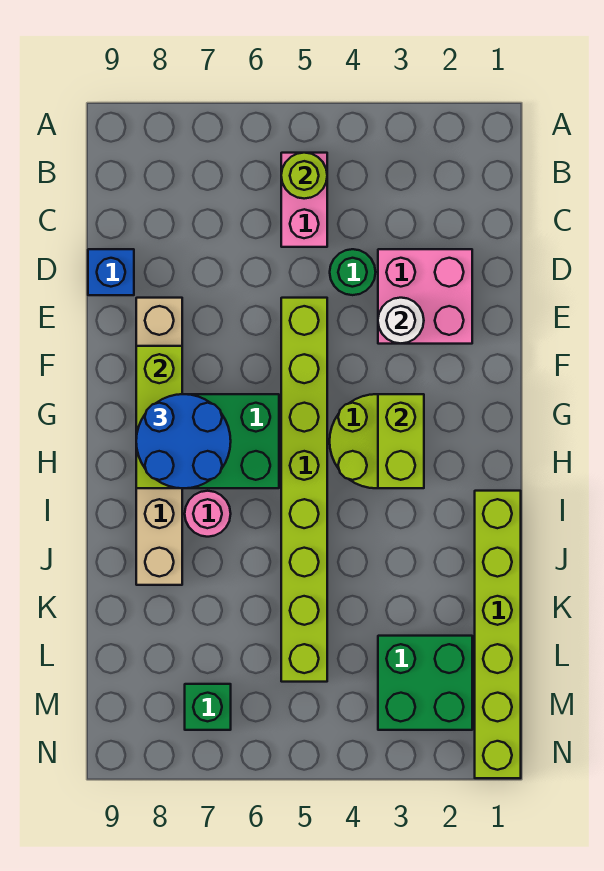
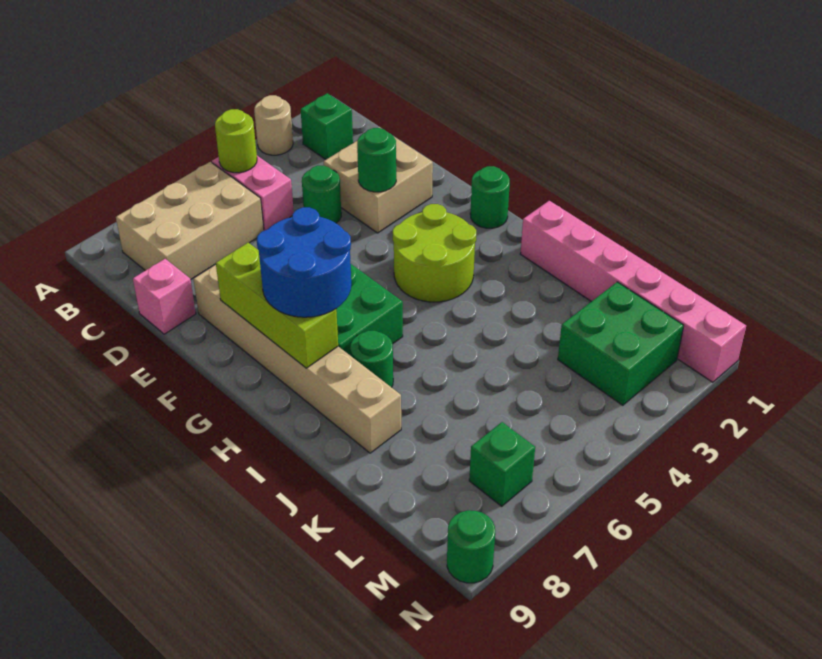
none -> tan 1x1 round brick [254,95,293,155]
none -> green 1x1 brick [301,93,353,159]
none -> tan 2x3 brick [116,162,264,279]
pink 2x2 brick [378,249,472,344] -> tan 2x2 brick [324,127,433,233]
blue 1x1 brick [88,249,134,295] -> pink 1x1 brick [133,259,196,334]
white 1x1 round brick [378,298,424,344] -> green 1x1 round brick [357,128,396,192]
lime 1x8 brick [281,298,327,682] -> none
none -> green 1x1 round brick [470,166,510,228]
lime 1x2 brick [378,394,424,488] -> none
lime 1x6 brick [475,491,521,778] -> pink 1x6 brick [520,201,746,382]
pink 1x1 round brick [185,491,231,537] -> green 1x1 round brick [350,331,393,387]
none -> green 1x1 round brick [447,510,495,583]

